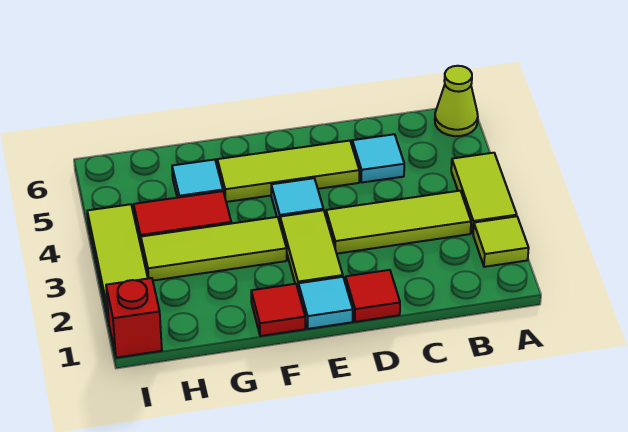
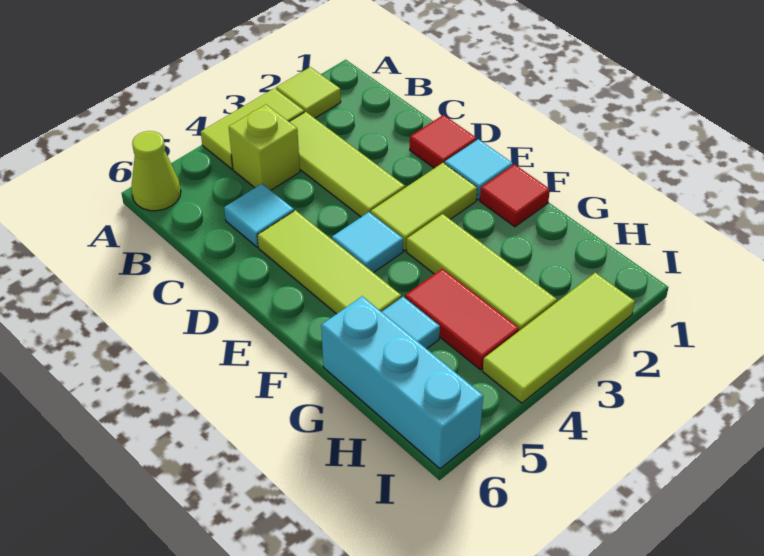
none -> lime 1x1 brick [229,105,300,190]
none -> cyan 1x3 brick [321,296,483,469]
red 1x1 brick [106,278,162,358] -> none

